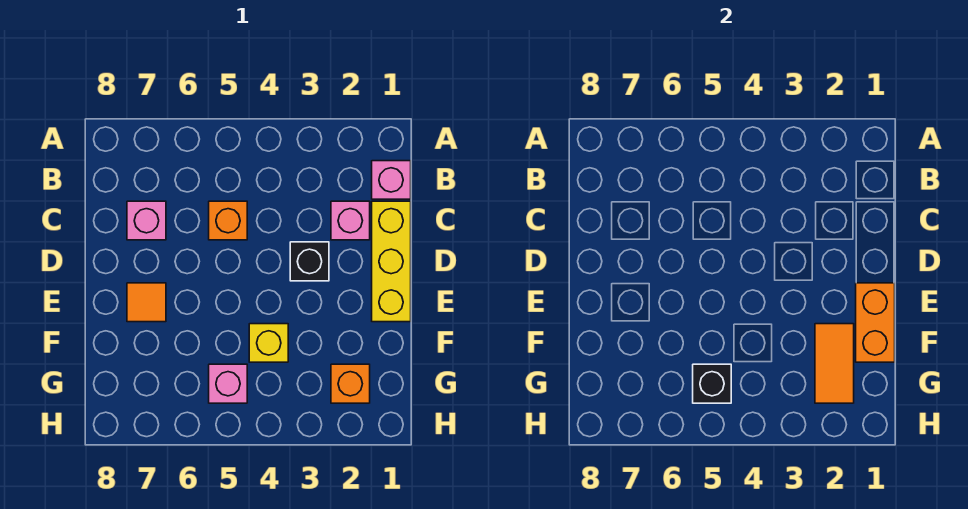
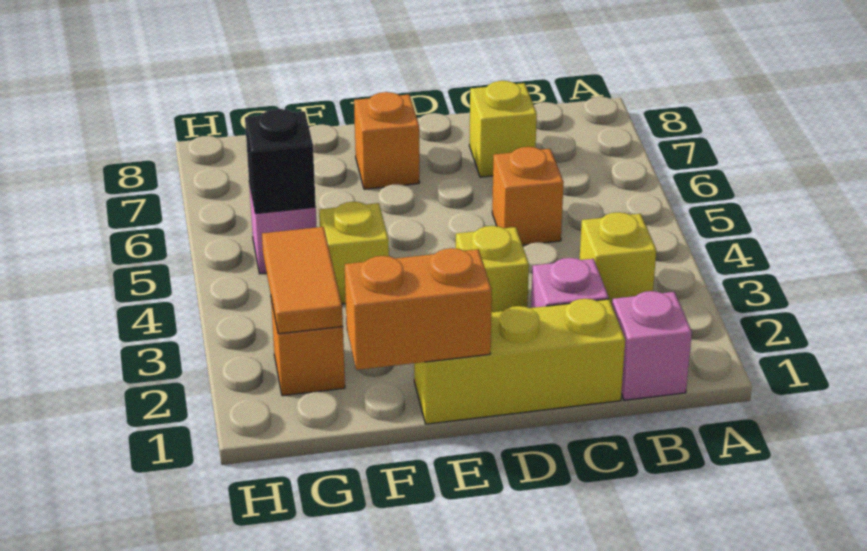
none -> yellow 1x1 brick [580,212,656,304]
pink 1x1 brick [127,201,166,240] -> yellow 1x1 brick [469,81,537,177]
black 1x1 brick [290,242,329,281] -> yellow 1x1 brick [456,226,529,312]
orange 1x1 tile [127,283,166,322] -> orange 1x1 brick [354,92,419,189]
orange 1x2 tile [815,324,854,403] -> orange 1x2 tile turned to [262,227,343,334]

